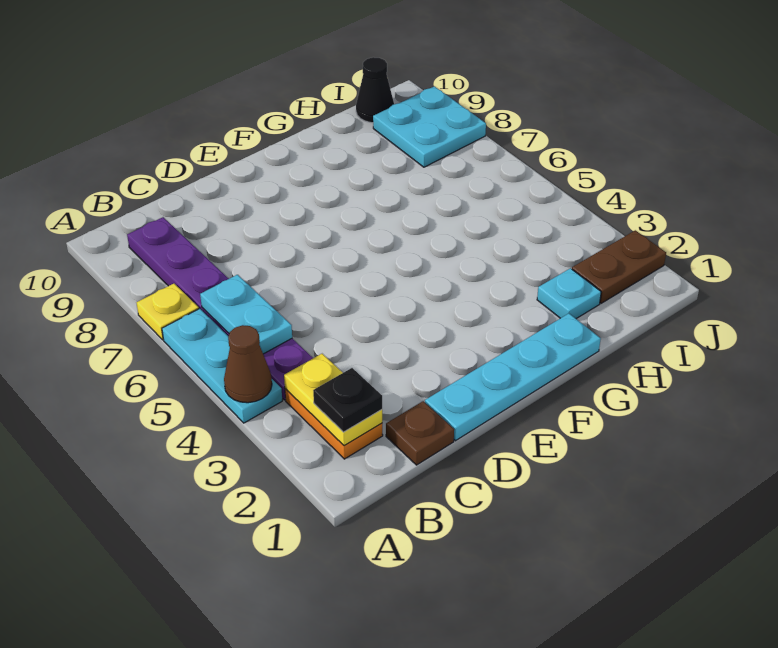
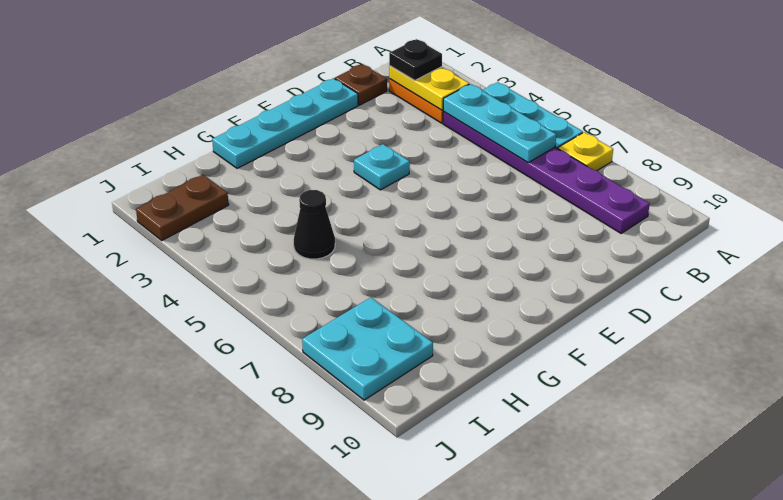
brown 1x1 cone [224,325,272,403] -> none
cyan 1x2 plate [200,275,292,354] -> cyan 1x3 plate [443,84,556,163]
cyan 1x1 plate [537,268,601,319] -> cyan 1x1 plate moved to [354,144,410,190]
black 1x1 cone [356,57,394,123] -> black 1x1 cone moved to [294,190,335,259]

